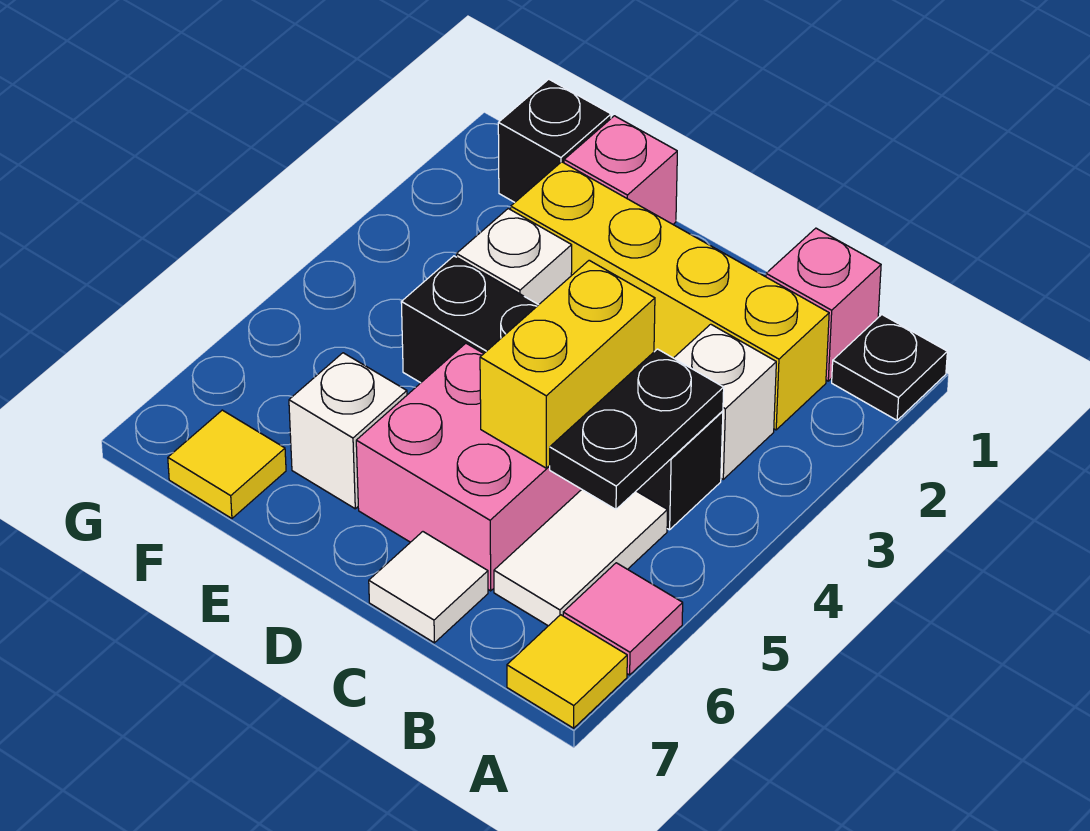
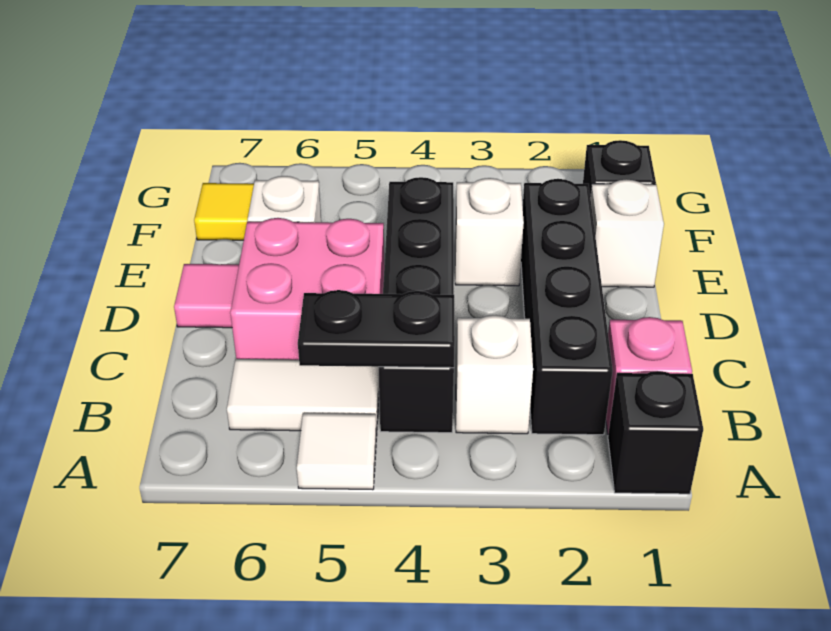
black 1x1 plate [832,315,947,420] -> black 1x1 brick [608,371,703,494]
pink 1x1 tile [563,563,683,675] -> pink 1x1 tile moved to [174,264,239,328]
yellow 1x1 tile [507,615,627,728] -> none
yellow 1x4 brick [511,162,829,430] -> black 1x4 brick [521,179,613,435]
yellow 1x2 brick [480,260,655,468] -> none
white 1x1 tile [369,532,488,643] -> white 1x1 tile moved to [297,413,377,490]
pink 1x1 brick [564,116,677,224] -> white 1x1 brick [590,179,664,287]

